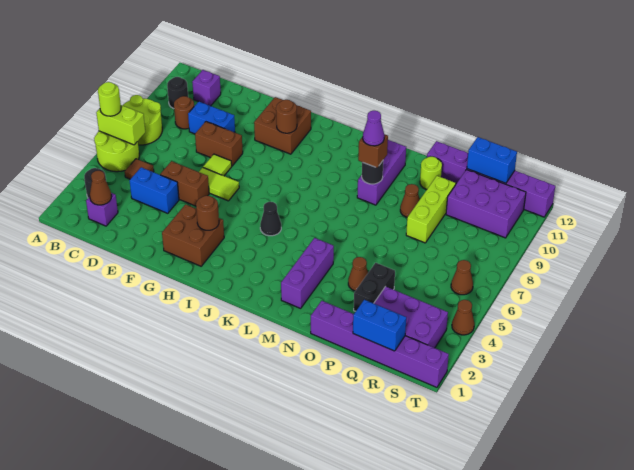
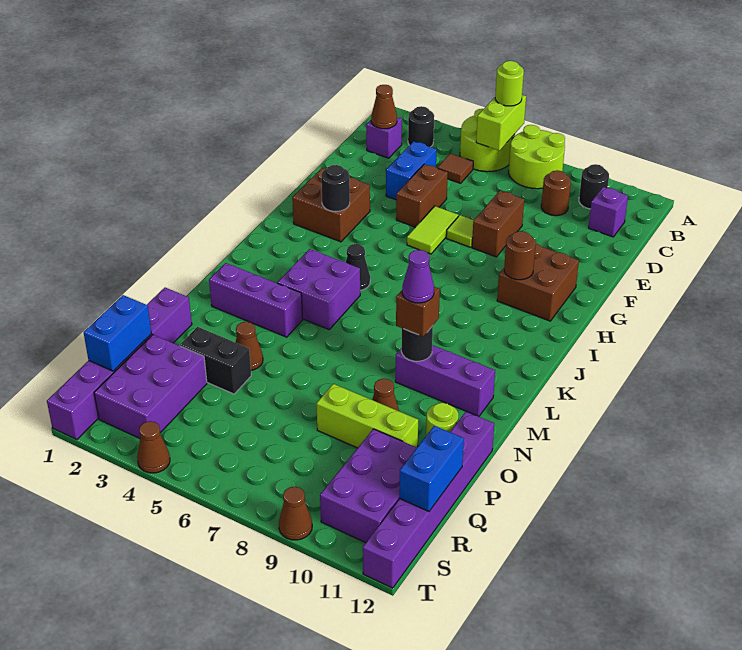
blue 1x2 brick [188,102,235,134] -> none
brown 1x1 round brick [196,196,219,230] -> black 1x1 round brick [321,165,350,212]
none -> purple 2x2 brick [277,249,360,329]
brown 1x1 cone [451,260,473,295] -> brown 1x1 cone moved to [279,487,312,540]

